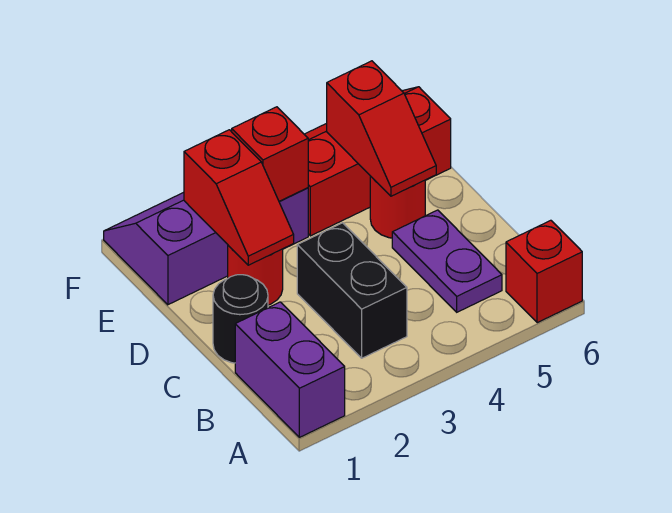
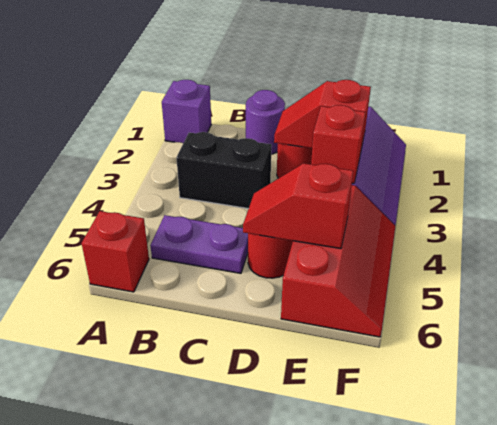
purple 1x2 brick [235,302,345,437] -> purple 1x1 brick [162,80,211,143]
black 1x1 round brick [213,275,268,363] -> purple 1x1 round brick [246,90,285,154]

